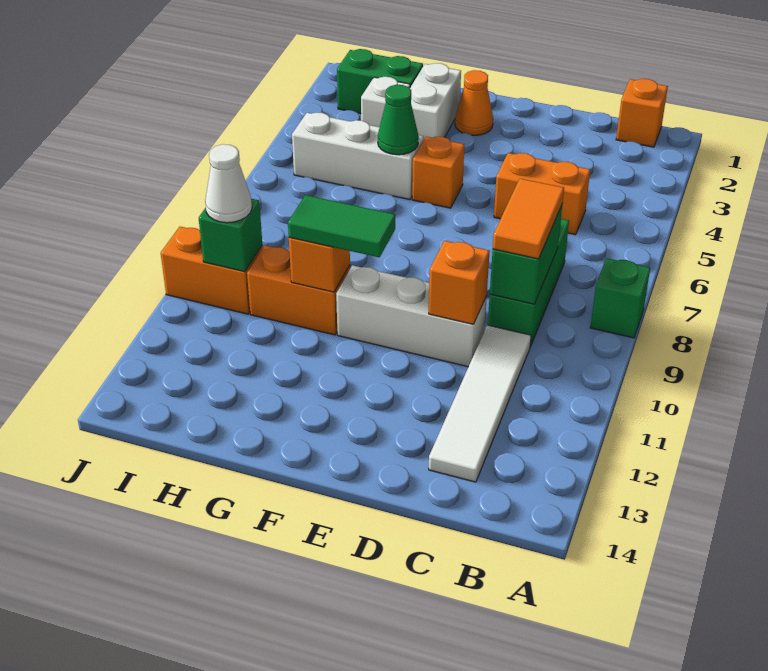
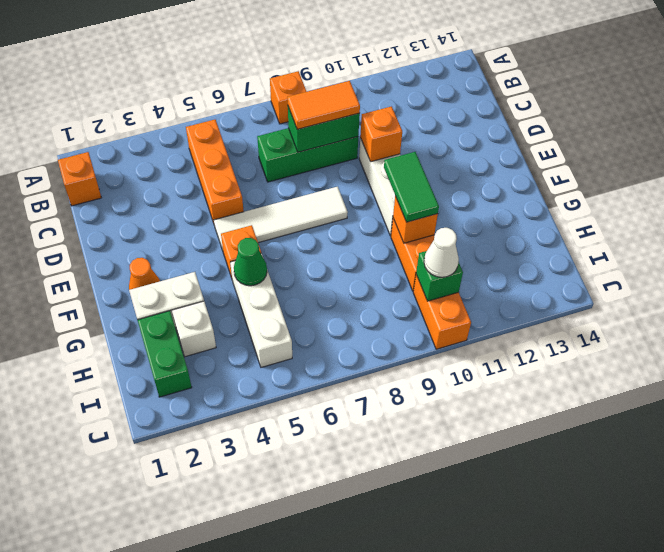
green 1x1 brick [590,258,650,338] -> orange 1x1 brick [270,71,307,124]
orange 1x2 brick [494,153,590,235] -> orange 1x3 brick [186,120,244,223]
white 1x4 tile [429,325,531,482] -> white 1x4 tile moved to [214,187,348,250]

